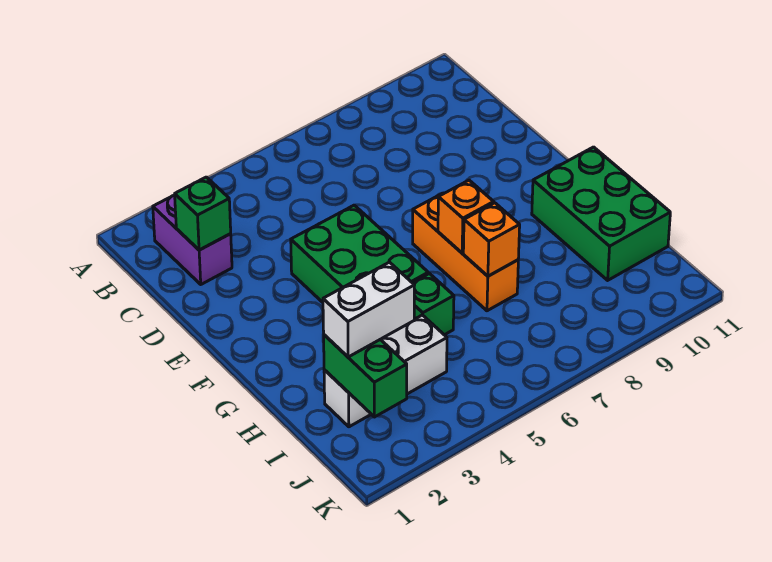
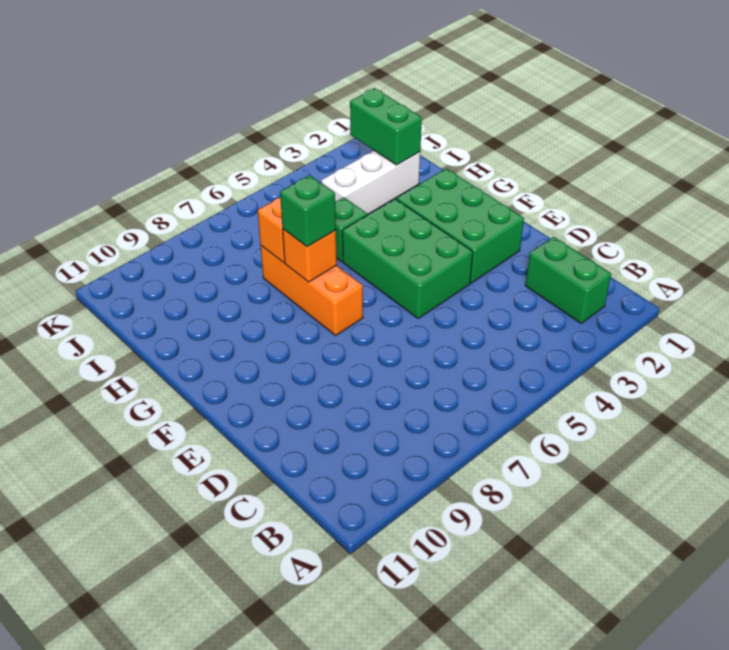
purple 1x2 brick [153,195,232,284] -> green 1x2 brick [525,237,611,323]
green 1x1 brick [175,177,231,250] -> green 1x1 brick moved to [280,175,336,247]
green 2x3 brick [532,147,670,280] -> green 2x3 brick moved to [396,168,524,283]
white 1x2 brick [323,262,414,357] -> none

